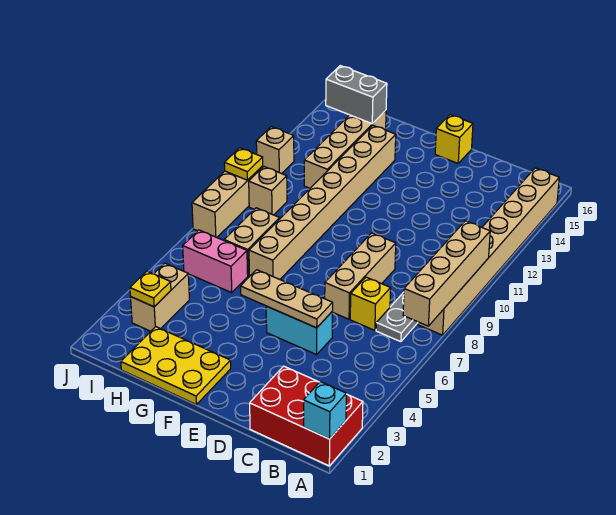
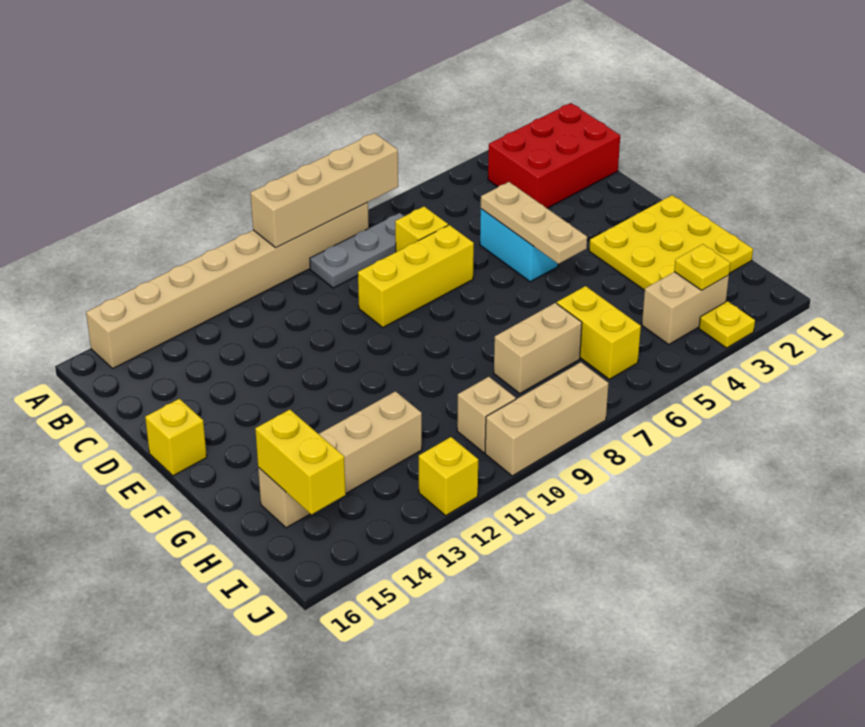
red 2x3 brick [250,366,363,466] -> red 2x3 brick turned to [488,103,620,208]
cyan 1x1 brick [304,382,346,439] -> none
tan 1x3 brick [325,233,396,319] -> yellow 1x3 brick [358,225,474,327]
yellow 2x3 plate [121,327,231,405] -> yellow 3x3 plate [589,195,753,290]
tan 1x8 brick [249,125,396,279] -> none
pink 1x2 brick [183,230,248,293] -> yellow 1x2 brick [557,286,641,379]
grey 1x2 brick [326,66,387,124] -> yellow 1x2 brick [255,410,346,514]
yellow 1x1 plate [224,148,263,180] -> yellow 1x1 plate moved to [699,301,755,348]
tan 1x1 brick [256,127,294,174] -> yellow 1x1 brick [419,437,478,515]

